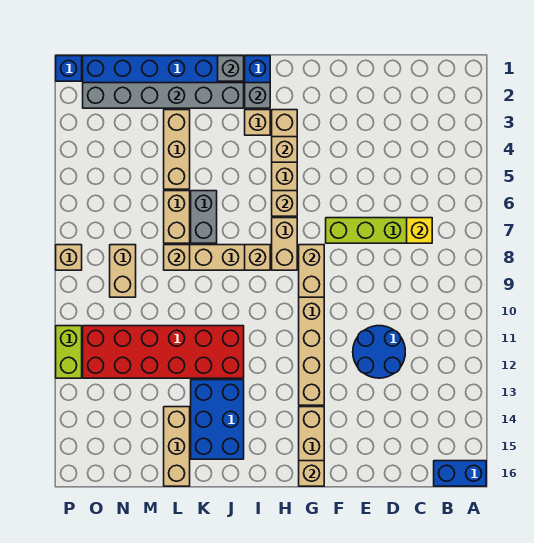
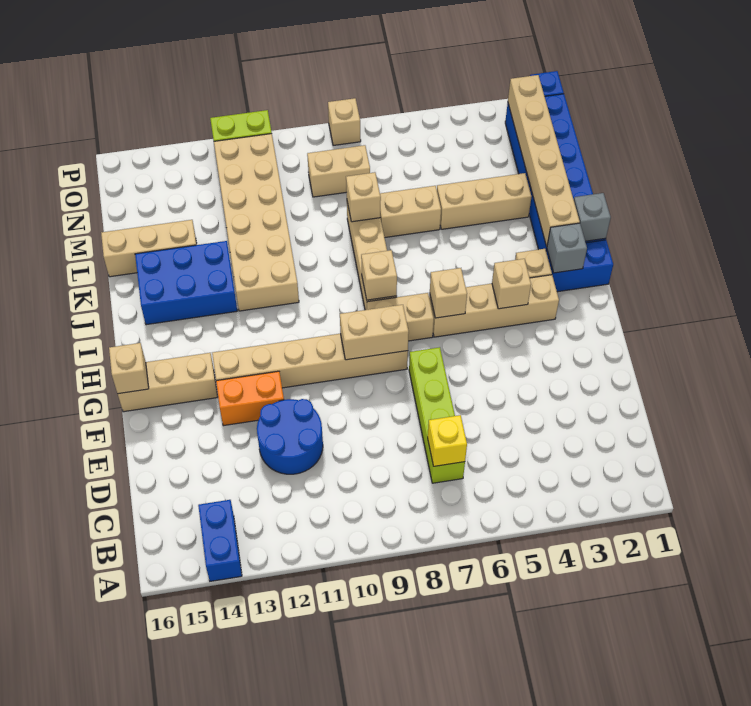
blue 1x2 brick [434,461,486,486] -> blue 1x2 brick moved to [198,500,242,581]
none -> orange 1x2 brick [216,371,284,426]
grey 1x6 brick [83,83,244,108] -> tan 1x6 brick [508,75,580,247]
red 2x6 brick [83,326,244,378] -> tan 2x6 brick [214,134,299,311]
grey 1x2 brick [191,191,217,243] -> none

